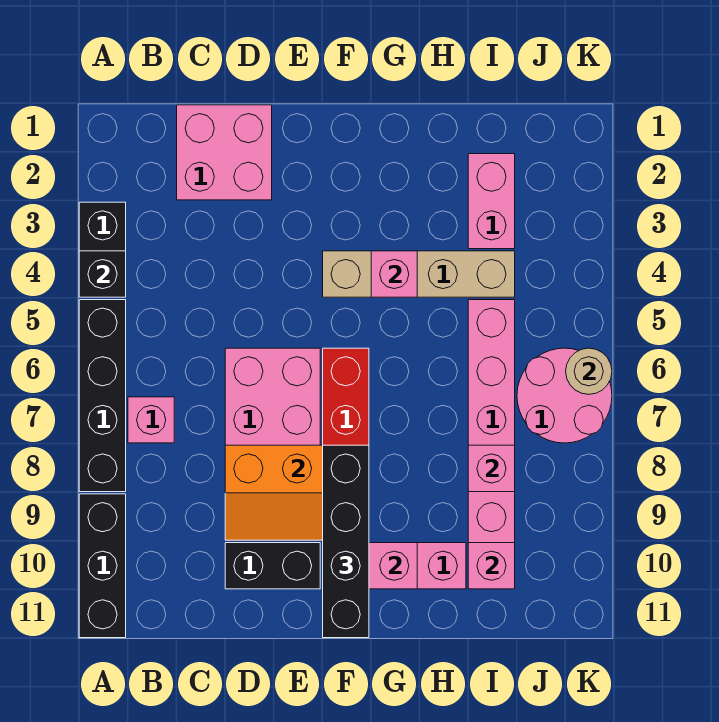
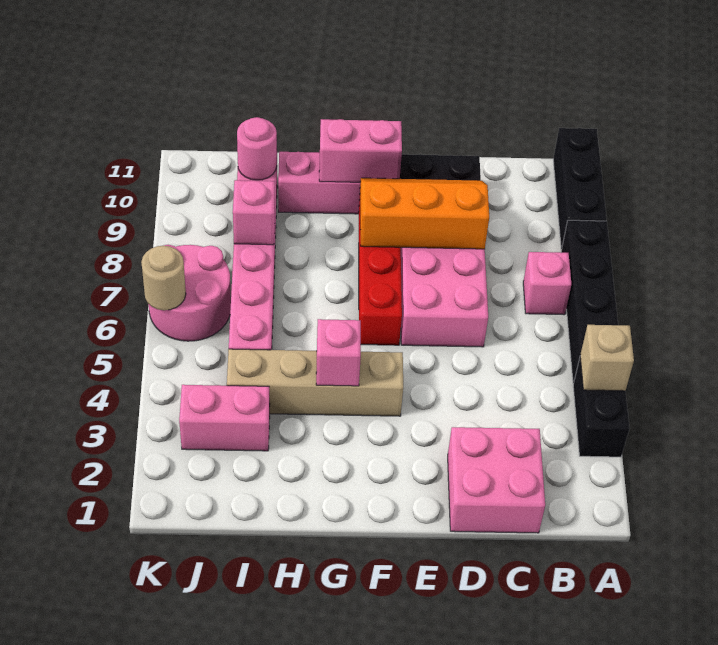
black 1x1 brick [79,251,126,297] -> tan 1x1 brick [580,325,634,391]
black 1x4 brick [323,445,369,638] -> none
pink 1x2 brick [468,154,515,249] -> pink 1x2 brick turned to [179,385,270,451]
pink 1x1 brick [468,543,515,589] -> pink 1x1 round brick [237,117,277,180]

